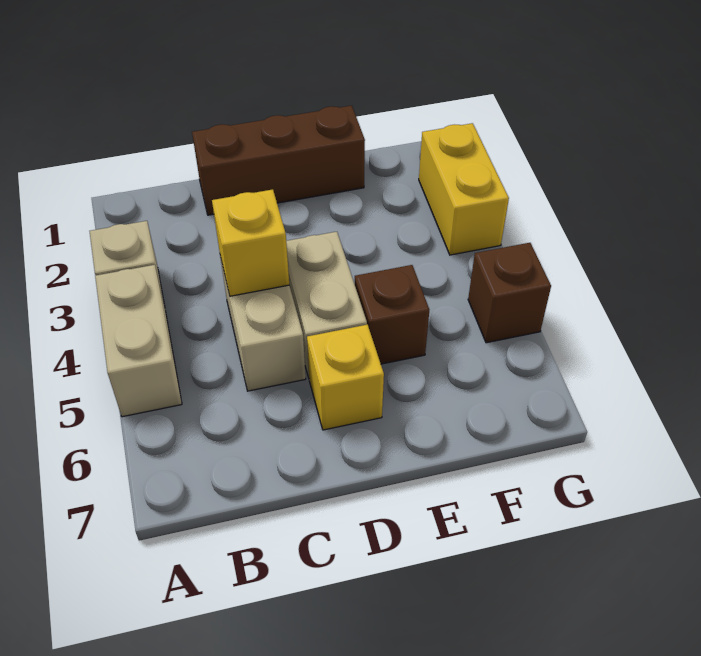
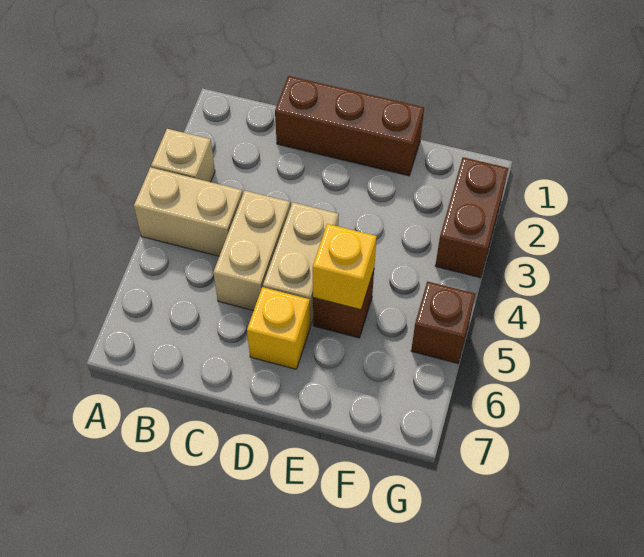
tan 1x2 brick [95,265,182,417] -> tan 1x2 brick turned to [134,167,243,256]
yellow 1x1 brick [212,189,289,296] -> yellow 1x1 brick moved to [313,224,377,310]
yellow 1x2 brick [419,123,509,255] -> brown 1x2 brick [435,157,508,278]

